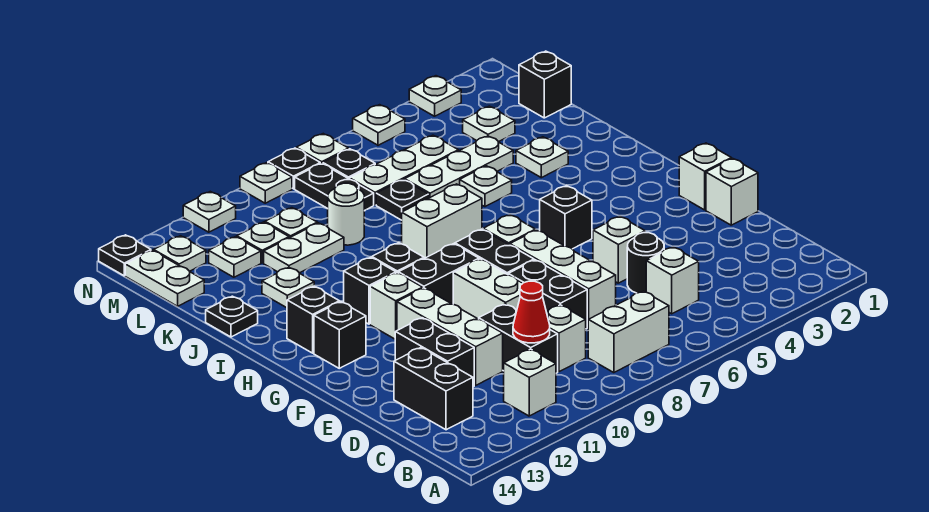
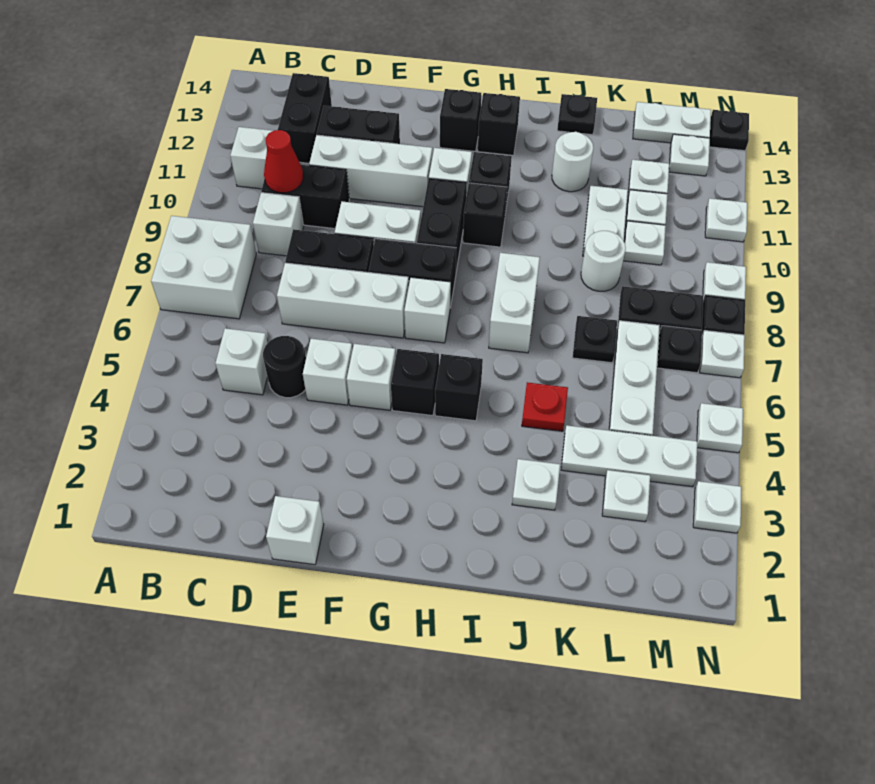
white 1x2 brick [588,291,669,373] -> white 2x2 brick [151,216,256,319]
black 1x2 brick [394,348,473,430] -> black 1x2 brick turned to [278,73,332,163]
white 1x1 brick [679,143,731,210] -> white 1x1 brick moved to [347,344,396,410]
white 1x1 plate [460,166,512,207] -> red 1x1 plate [522,382,568,431]
white 1x1 plate [262,267,314,308] -> white 1x1 round brick [552,132,593,192]
white 1x3 plate [405,136,513,198] -> white 1x3 plate turned to [561,425,697,487]
black 1x1 brick [519,51,571,118] -> black 1x1 brick moved to [435,354,483,421]

